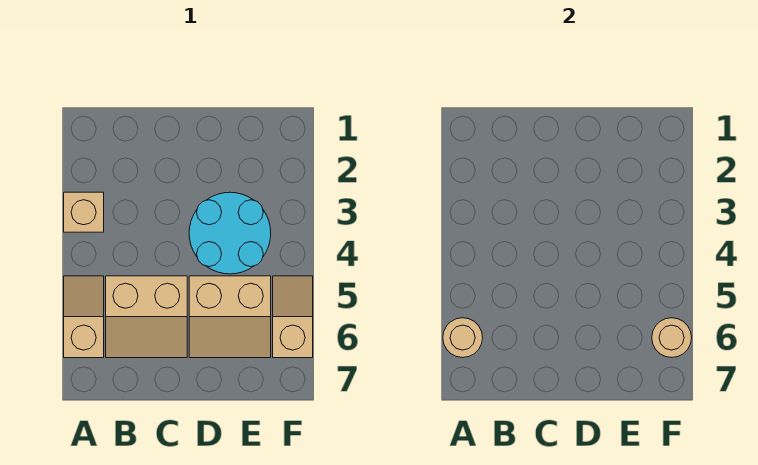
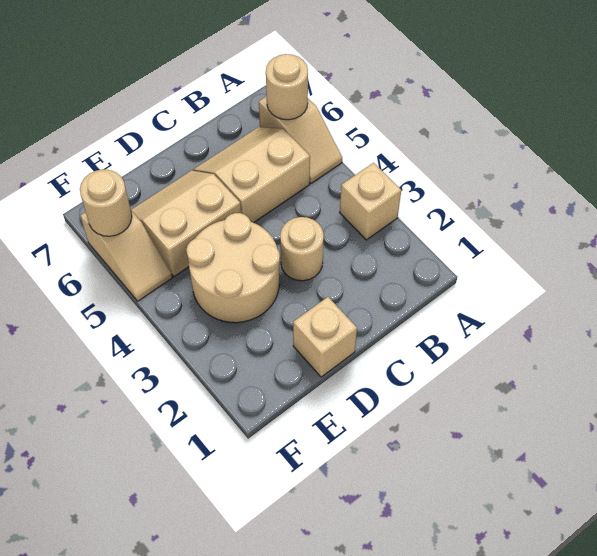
none -> tan 1x1 round brick [280,217,324,281]
none -> tan 1x1 brick [293,297,357,377]
cyan 2x2 round brick [189,192,271,274] -> tan 2x2 round brick [186,213,280,323]

